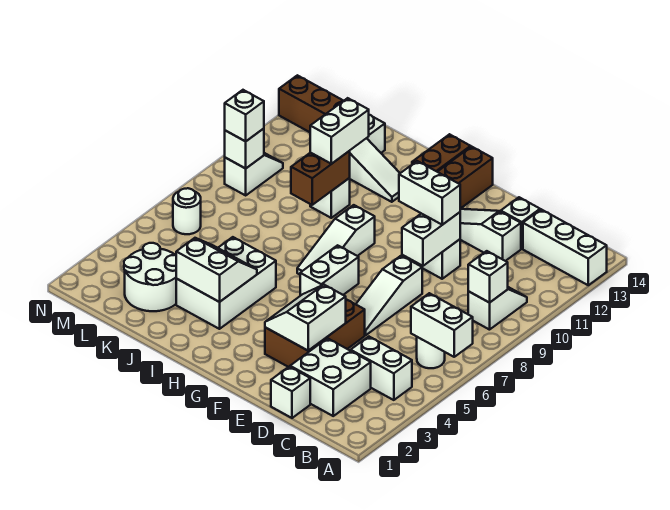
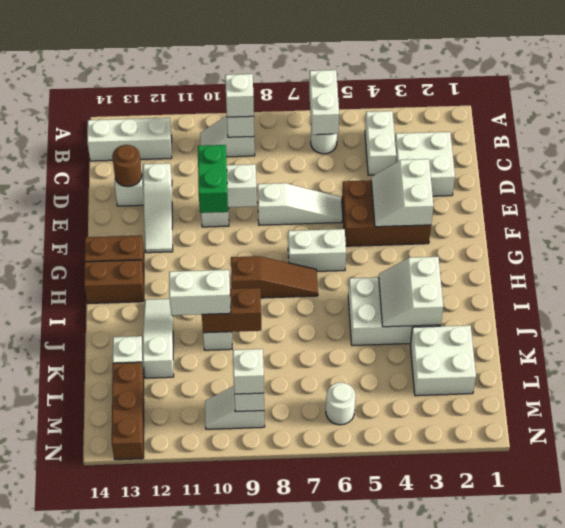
white 1x3 brick [523,209,607,285] -> white 1x3 brick turned to [87,118,172,161]
white 1x1 brick [271,367,310,418] -> white 1x1 brick moved to [225,74,254,117]
none -> brown 1x1 round brick [112,145,142,187]
white 2x2 slope [265,285,346,351] -> white 2x2 slope turned to [371,159,434,227]
white 1x2 brick [399,161,460,225] -> green 1x2 brick [198,145,228,213]
white 1x3 slope [297,205,375,275] -> brown 1x3 slope [231,256,318,298]
white 2x2 round brick [124,243,176,311] -> white 2x2 brick [410,325,476,396]

